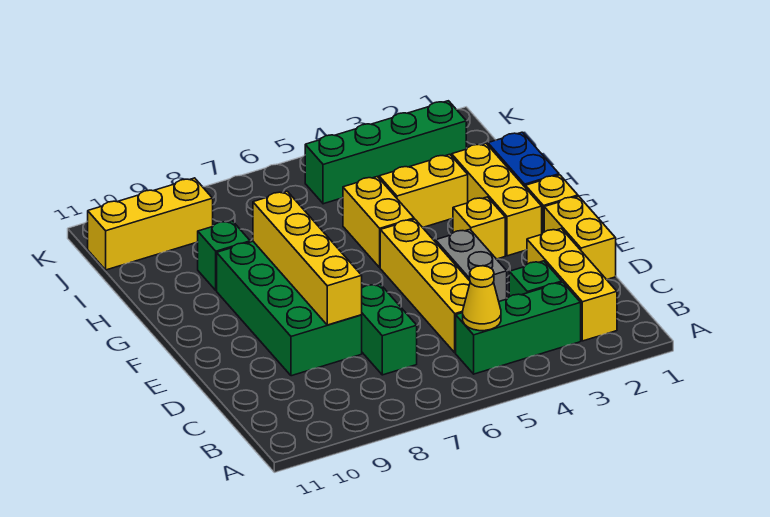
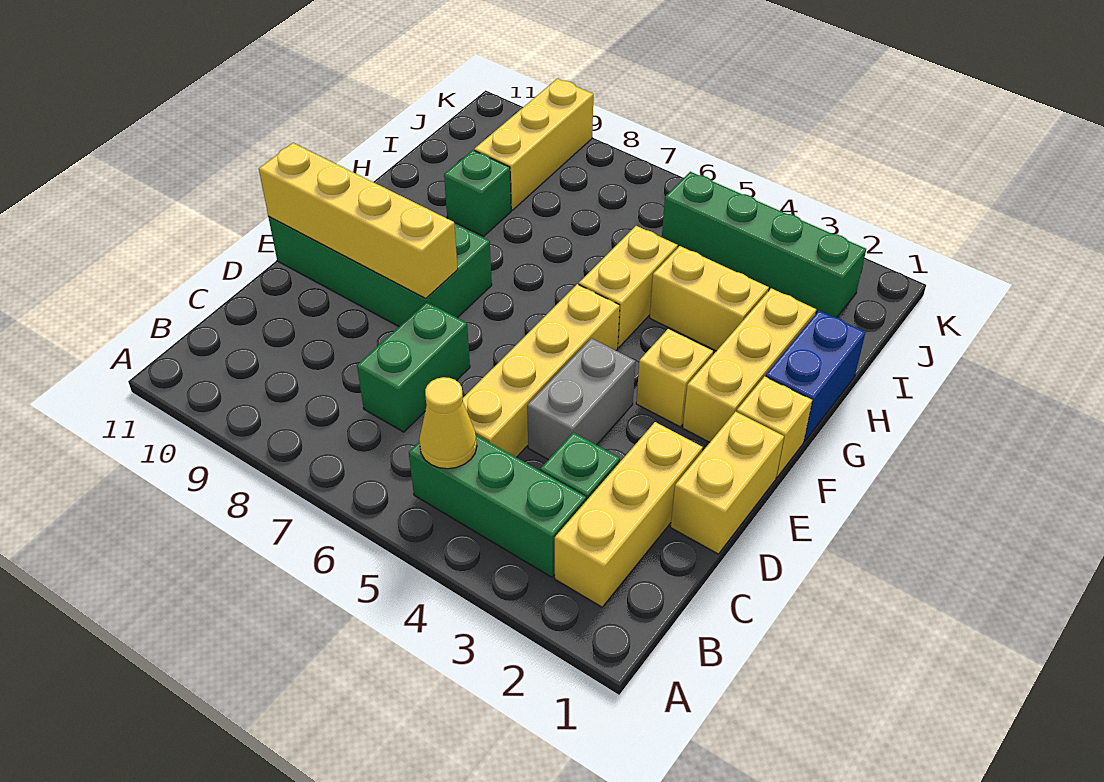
green 2x4 brick [217,241,362,376] -> green 2x4 brick turned to [268,216,492,326]
yellow 1x4 brick [253,191,362,325] -> yellow 1x4 brick turned to [259,143,458,299]
yellow 1x3 brick [88,178,213,270] -> yellow 1x3 brick turned to [474,79,593,210]

